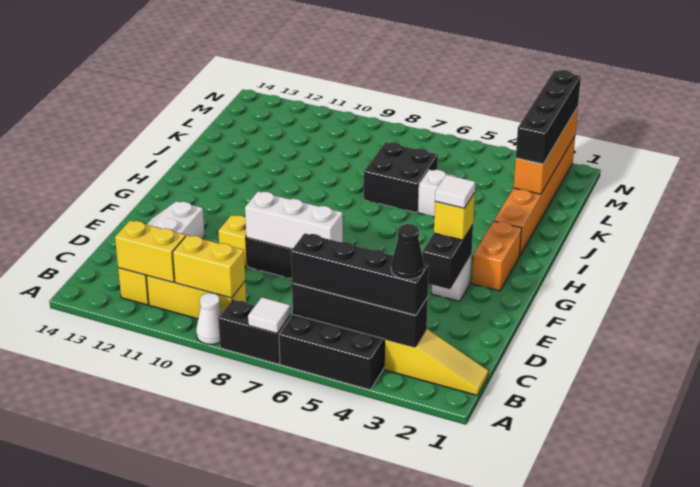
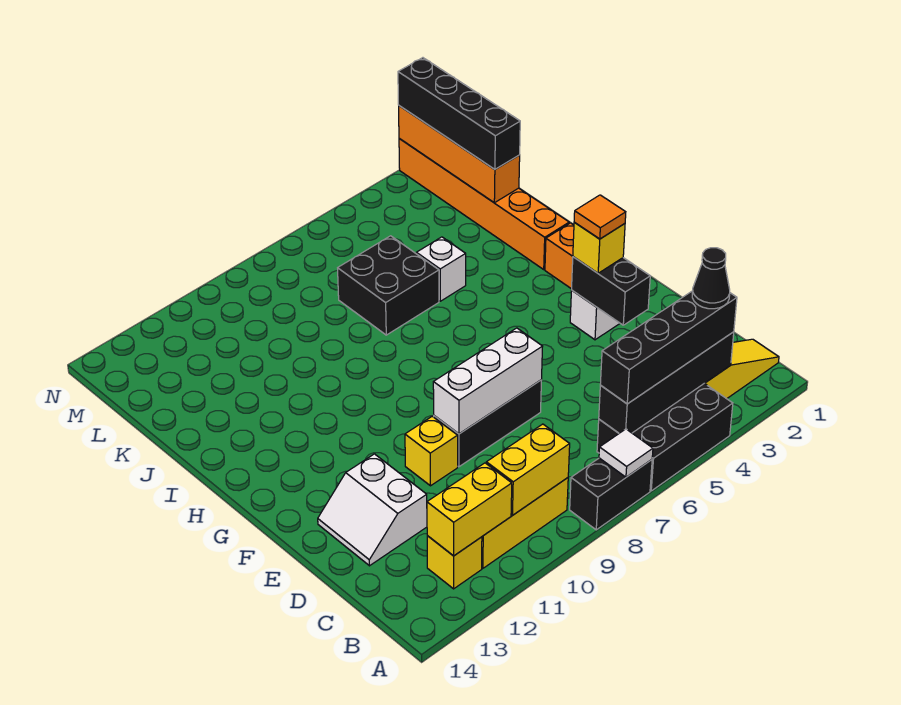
white 1x1 cone [196,293,222,344] -> none
white 1x1 tile [435,175,475,208] -> orange 1x1 tile [574,195,626,239]

